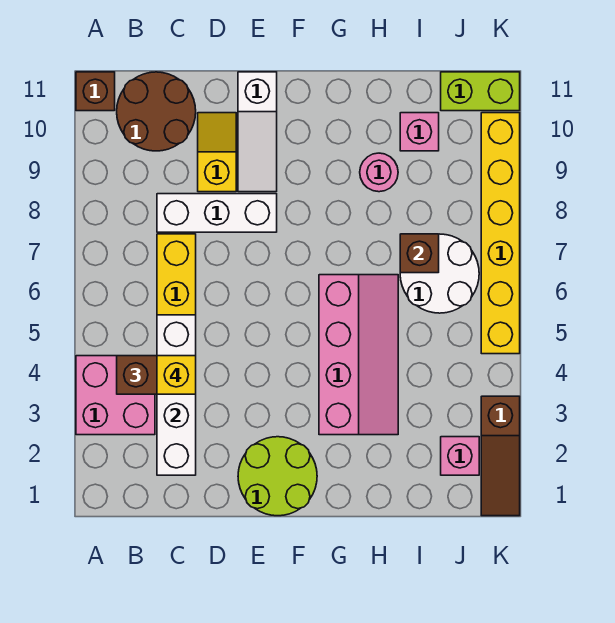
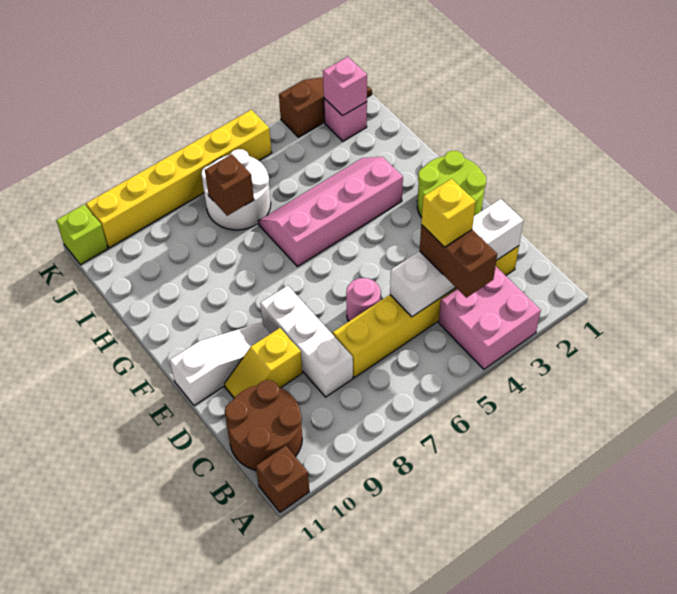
pink 1x1 round brick [360,153,398,192] -> pink 1x1 round brick moved to [346,278,381,321]
pink 1x1 brick [400,113,439,151] -> pink 1x1 brick moved to [323,57,367,116]
lime 1x2 brick [441,72,520,111] -> lime 1x1 brick [56,205,108,265]

